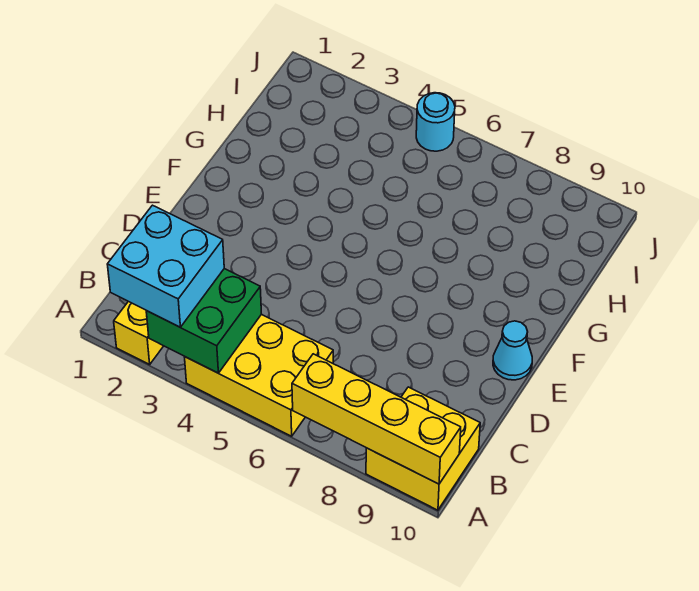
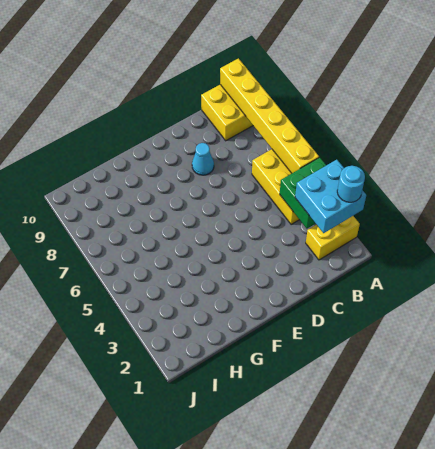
yellow 1x4 brick [292,354,461,484] -> yellow 1x6 brick [220,58,319,173]
cyan 1x1 cone [493,321,532,380] -> cyan 1x1 cone moved to [192,143,214,175]
cyan 1x1 round brick [416,93,455,151] -> cyan 1x1 round brick moved to [337,166,365,202]

